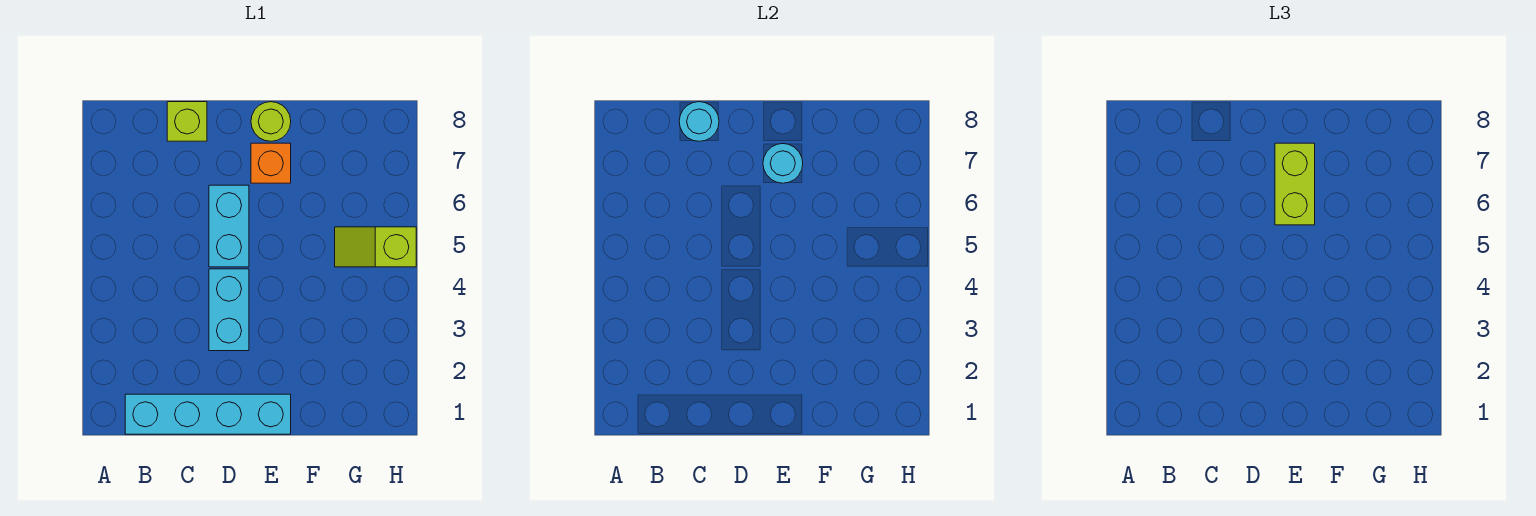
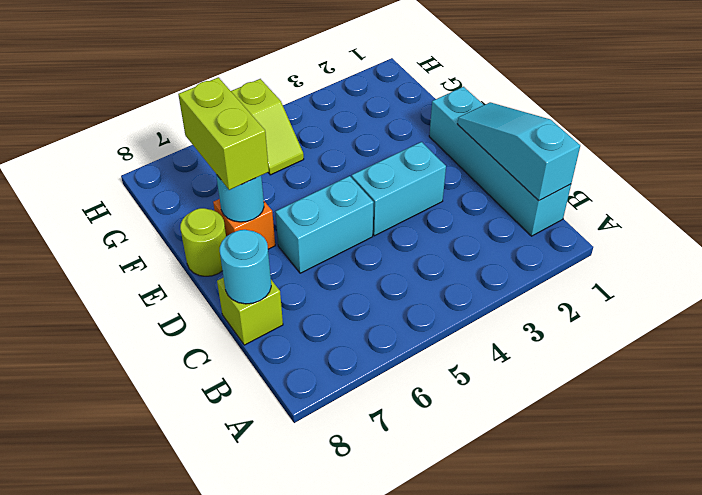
none -> cyan 1x3 slope [458,102,580,201]
lime 1x2 brick [1275,143,1315,225] -> lime 1x2 brick turned to [178,77,269,190]

